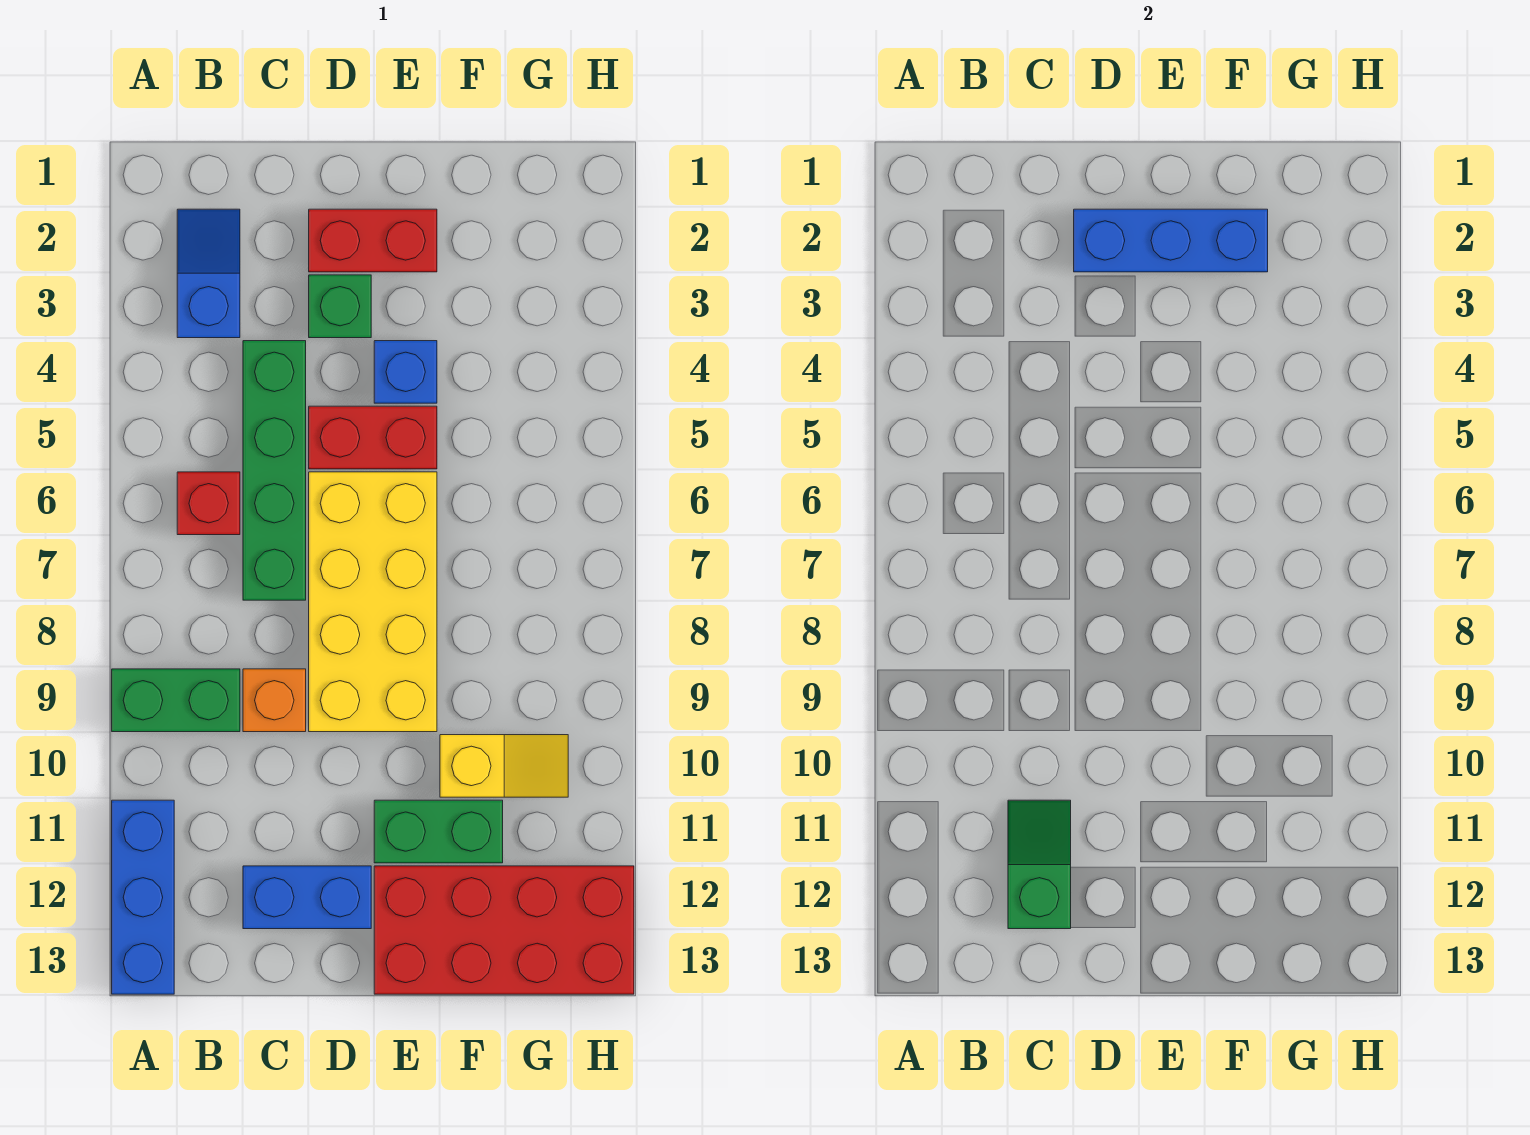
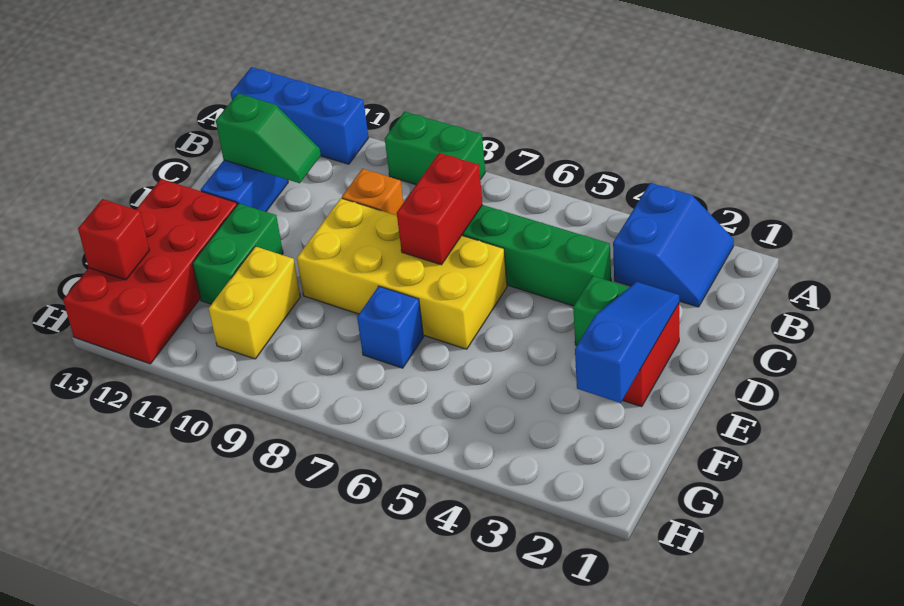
green 1x2 brick [112,669,240,732] -> green 1x2 brick turned to [385,112,485,185]
blue 1x2 slope [177,209,240,338] -> blue 2x2 slope [613,183,734,307]
red 1x1 brick [177,472,240,535] -> red 1x1 brick moved to [78,199,149,280]
blue 1x3 brick [1074,209,1268,272] -> blue 1x3 slope [575,282,679,403]
red 1x2 brick [309,406,437,469] -> red 1x2 brick moved to [397,153,483,265]
blue 1x1 brick [374,341,437,403] -> blue 1x1 brick moved to [357,286,423,368]
yellow 1x2 slope [440,735,568,797] -> yellow 1x2 brick [209,246,300,359]

